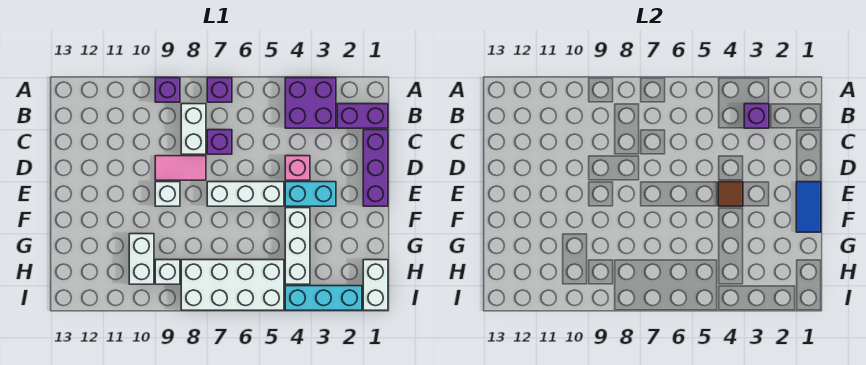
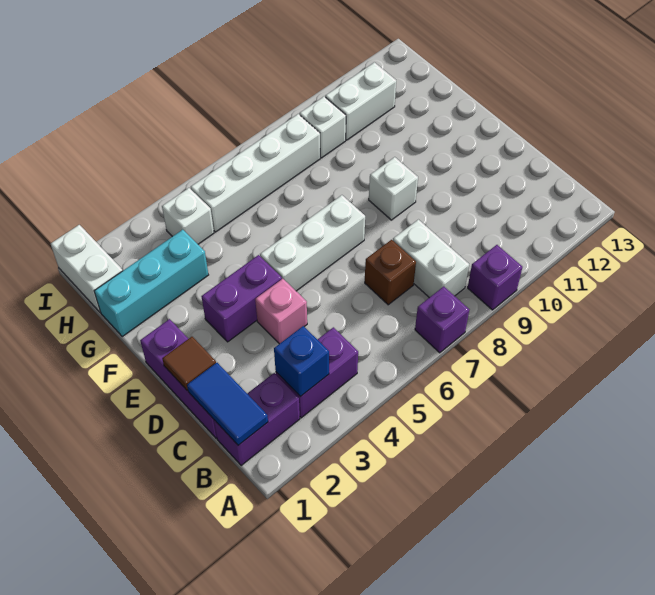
purple 2x2 brick [285,78,336,128] -> purple 1x2 brick [276,327,358,418]
purple 1x1 brick [744,104,769,128] -> blue 1x1 brick [274,326,329,397]
purple 1x1 brick [207,130,232,154] -> brown 1x1 brick [365,240,416,305]
pink 1x2 tile [155,156,206,180] -> none
blue 1x2 tile [796,182,821,232] -> blue 1x2 tile moved to [187,363,268,445]
cyan 1x2 brick [285,182,336,206] -> purple 1x2 brick [202,255,282,342]
brown 1x1 tile [718,182,743,206] -> brown 1x1 tile moved to [162,337,216,391]
white 1x3 brick [285,208,310,284] -> white 1x1 brick [162,188,214,244]
white 1x2 brick [129,234,154,284] -> white 1x2 brick turned to [325,62,396,140]
white 2x4 brick [181,260,284,310] -> white 1x4 brick [191,114,320,232]
cyan 1x3 brick [285,286,362,310] -> cyan 1x3 brick moved to [94,230,208,337]

